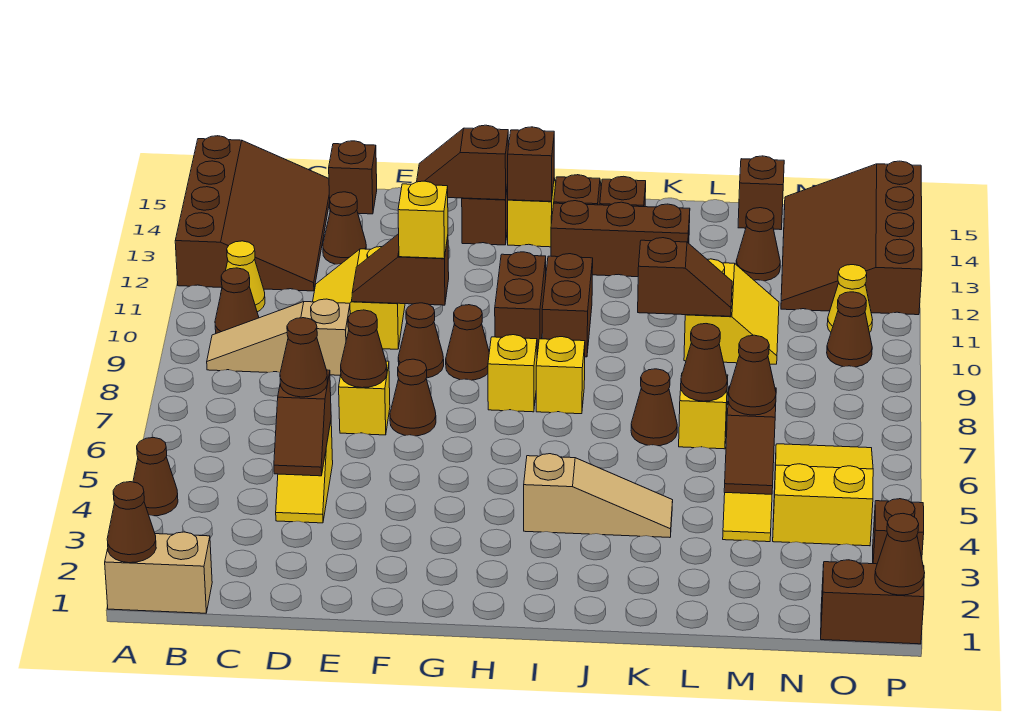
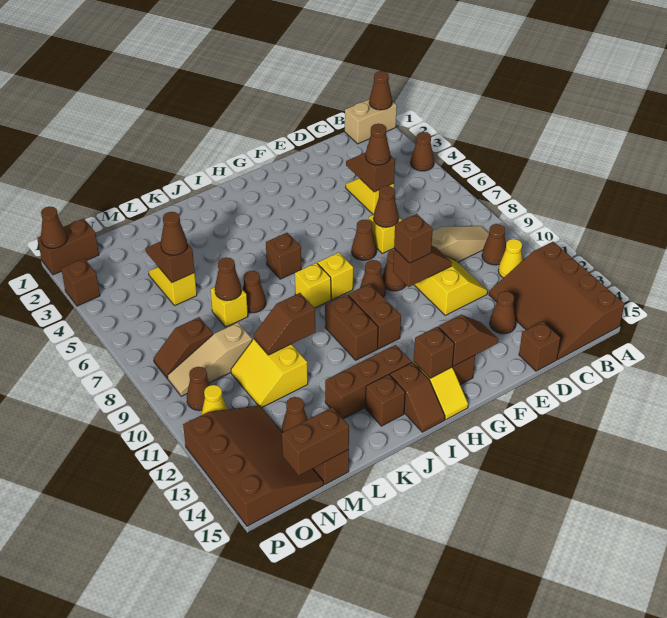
yellow 1x1 brick [398,181,448,258] -> brown 1x1 brick [394,214,433,263]
tan 1x3 slope [524,454,673,537] -> tan 1x3 slope moved to [167,323,252,396]
none -> brown 1x1 brick [266,233,301,279]
none -> brown 1x2 brick [282,407,349,475]
yellow 2x3 slope [773,444,873,546] -> none
none -> brown 1x2 slope [154,317,213,379]

